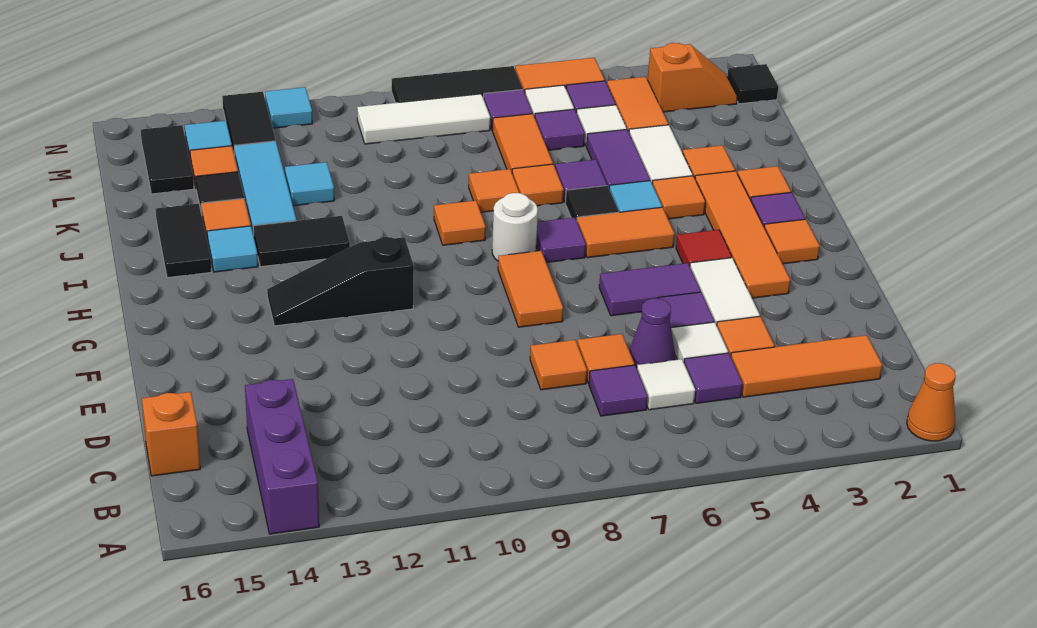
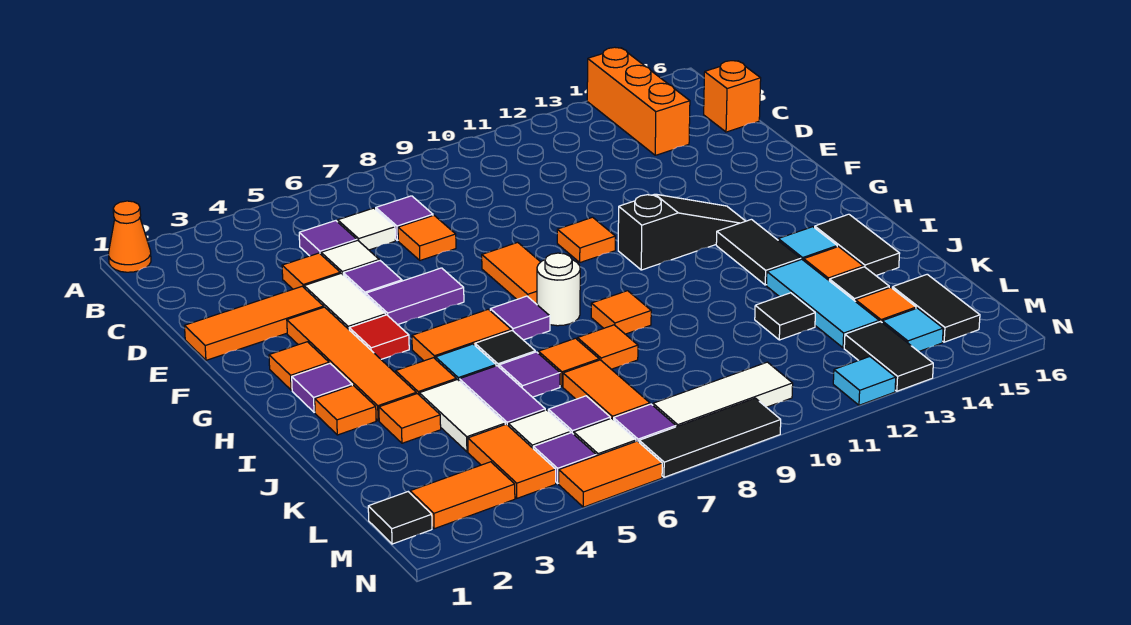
purple 1x3 brick [245,379,319,534] -> orange 1x3 brick [587,47,690,155]
orange 1x3 tile [731,335,882,397] -> orange 1x3 tile moved to [185,286,324,360]
purple 1x1 cone [629,298,675,368] -> none
orange 1x1 tile [530,340,587,390] -> orange 1x1 tile moved to [557,217,615,263]
black 1x2 tile [253,216,350,267] -> black 1x2 tile turned to [716,219,801,285]
cyan 1x1 tile [285,162,334,206] -> black 1x1 tile [755,293,815,340]
orange 1x2 slope [648,43,738,112] -> orange 1x2 tile [410,462,515,529]

